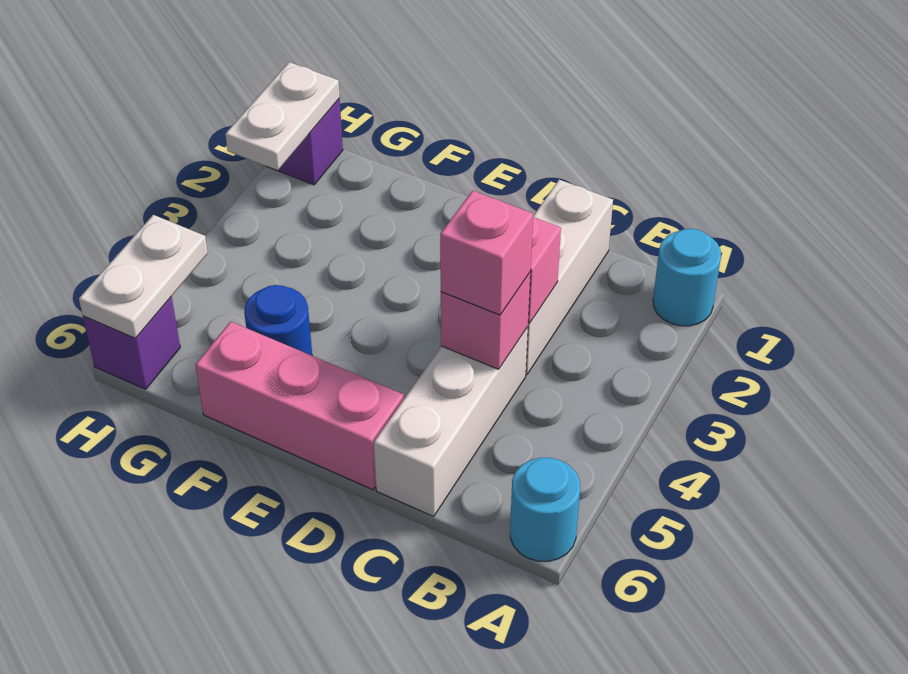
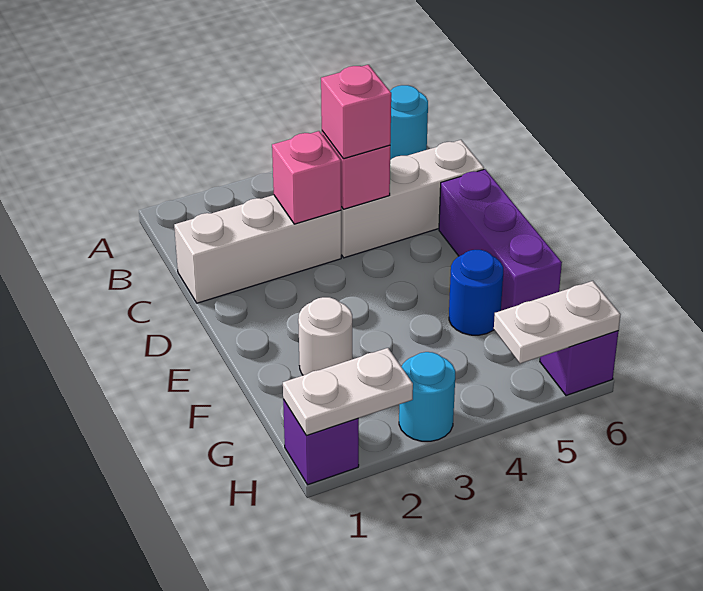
cyan 1x1 round brick [653,229,721,326] -> cyan 1x1 round brick moved to [399,352,455,441]
pink 1x3 brick [195,322,404,490] -> purple 1x3 brick [439,169,562,311]
none -> white 1x1 round brick [298,297,352,375]

